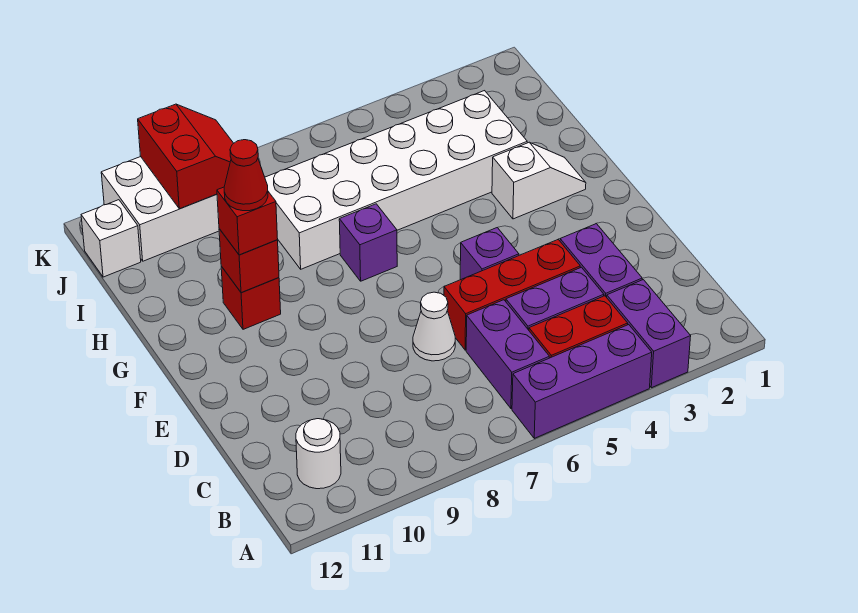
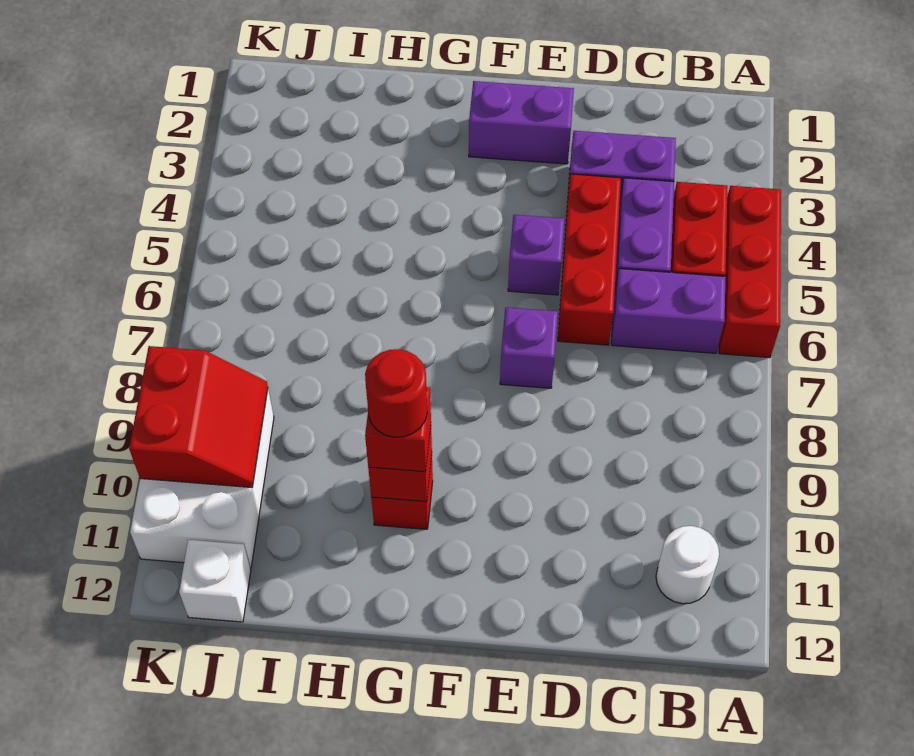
purple 1x2 brick [607,280,691,388] -> purple 1x2 brick moved to [469,81,574,164]
purple 1x3 brick [512,325,652,438] -> red 1x3 brick [719,186,781,358]
white 1x1 cone [413,292,455,361] -> none
white 1x2 slope [492,142,586,219] -> none
purple 1x1 brick [339,204,397,281] -> purple 1x1 brick moved to [500,307,558,388]
red 1x1 cone [224,140,268,211] -> red 1x1 round brick [365,349,427,437]
white 2x6 brick [265,91,527,269] -> none
red 2x2 slope [138,104,234,209] -> red 2x2 slope turned to [129,346,268,487]

